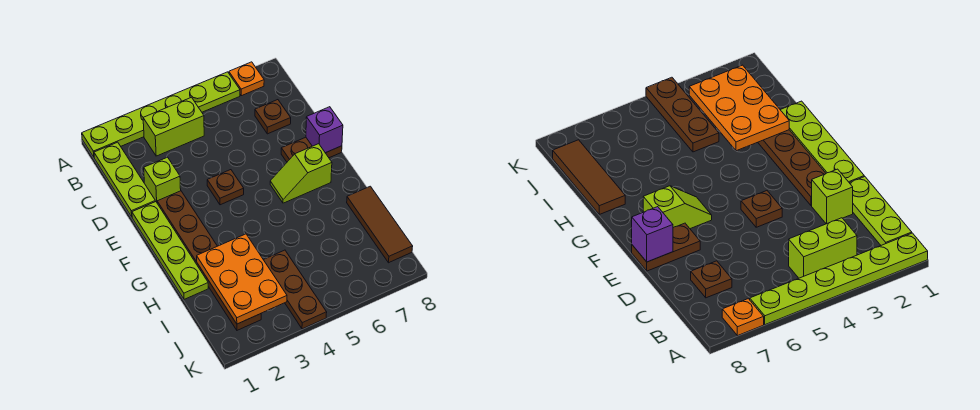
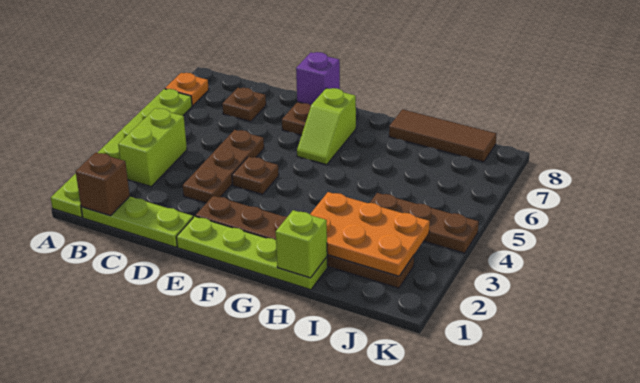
none -> brown 1x1 brick [76,152,130,216]
lime 1x1 brick [144,157,181,202] -> lime 1x1 brick moved to [276,210,327,278]
none -> brown 1x3 plate [183,130,264,203]

